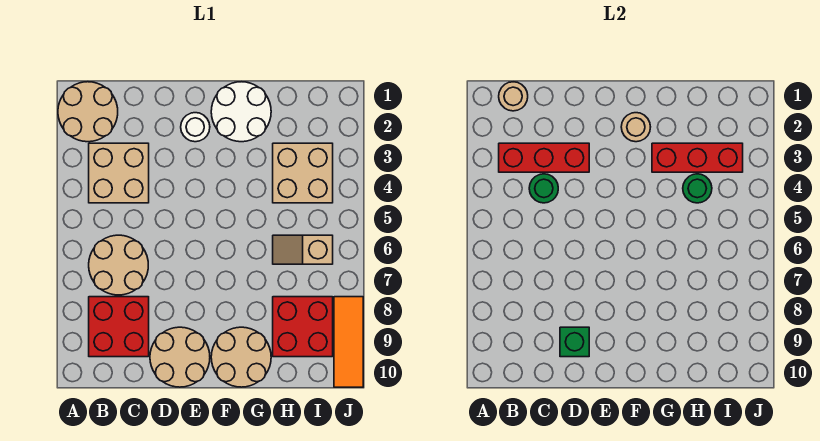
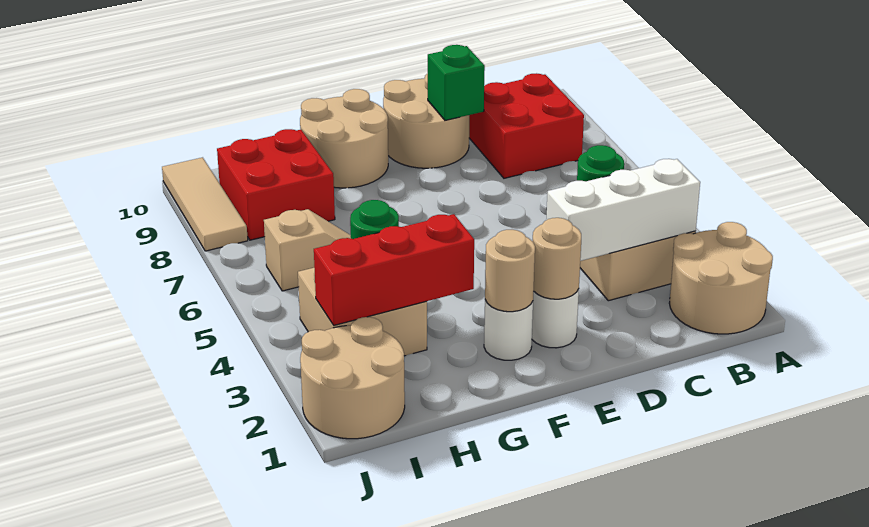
tan 1x1 round brick [499,82,528,111] -> tan 1x1 round brick moved to [533,218,581,299]
red 1x3 brick [499,143,589,172] -> white 1x3 brick [546,159,700,261]
tan 2x2 round brick [89,235,148,295] -> tan 2x2 round brick moved to [300,317,405,439]
white 2x2 round brick [211,82,271,142] -> white 1x1 round brick [484,300,533,360]
orange 1x3 tile [334,297,363,387] -> tan 1x3 tile [162,157,248,251]

